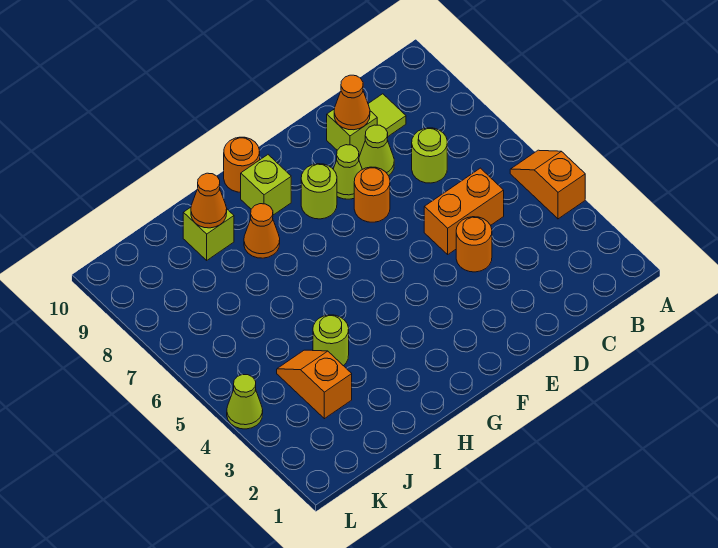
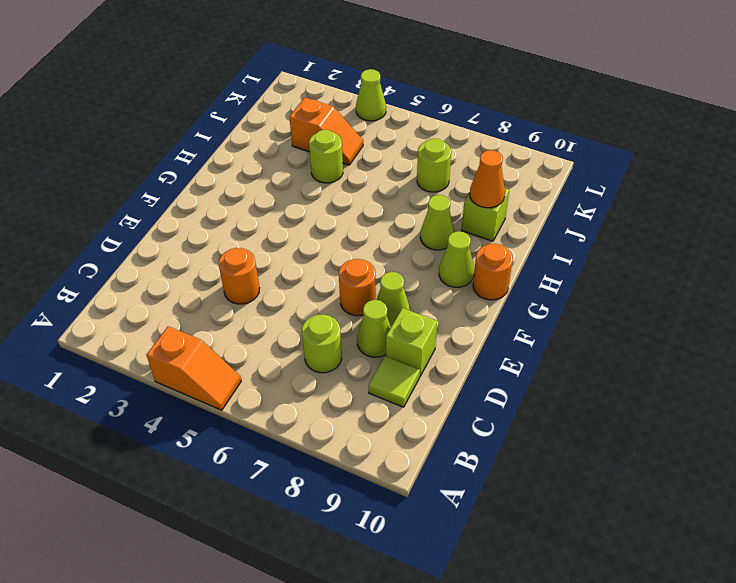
orange 1x2 brick [424,168,504,254] -> none
orange 1x1 cone [334,75,370,130] -> none
lime 1x1 round brick [301,164,337,219] -> lime 1x1 round brick moved to [417,138,451,192]
lime 1x1 brick [241,155,291,215] -> lime 1x1 cone [439,231,474,287]
orange 1x1 cone [244,204,280,258] -> lime 1x1 cone [420,195,454,250]

